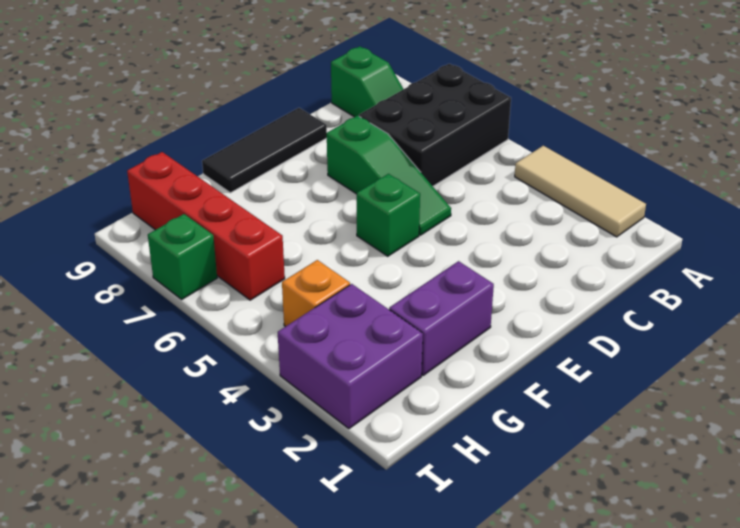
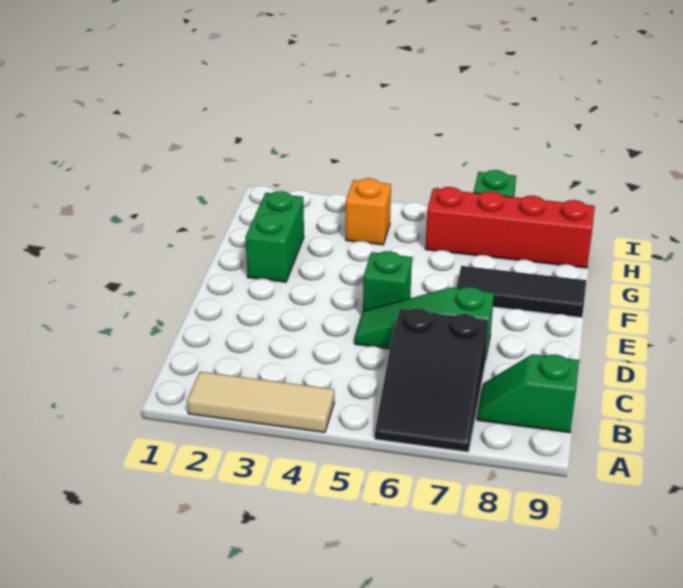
black 2x3 brick [359,64,511,186] -> black 2x3 slope [375,309,489,452]
black 1x3 tile [202,108,327,193] -> black 1x3 tile turned to [456,266,586,318]
purple 1x2 brick [389,261,494,376] -> green 1x2 brick [246,191,304,282]
purple 2x2 brick [278,284,423,429] -> none

